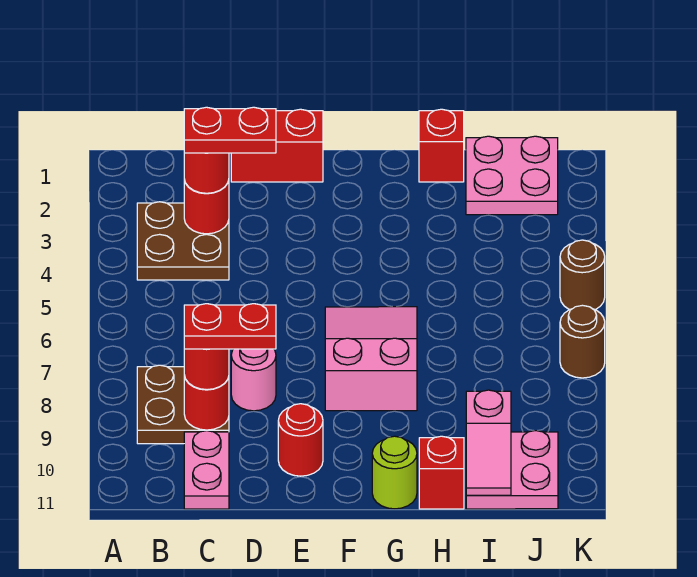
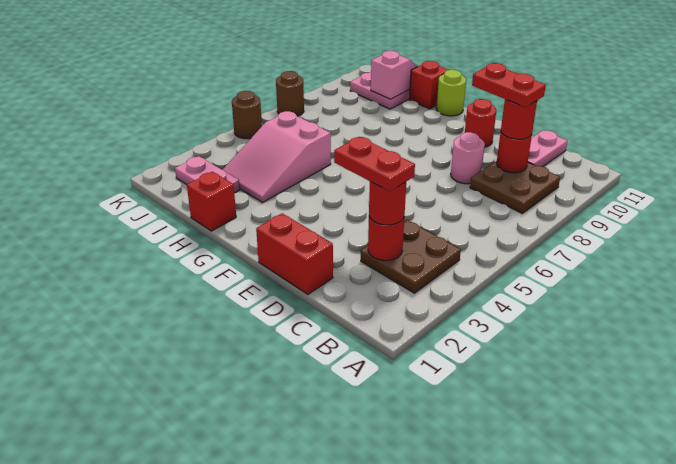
pink 2x3 slope [325,307,417,411] -> pink 2x3 slope moved to [223,111,331,202]
pink 2x2 plate [466,136,558,215] -> pink 1x2 plate [175,156,240,193]

